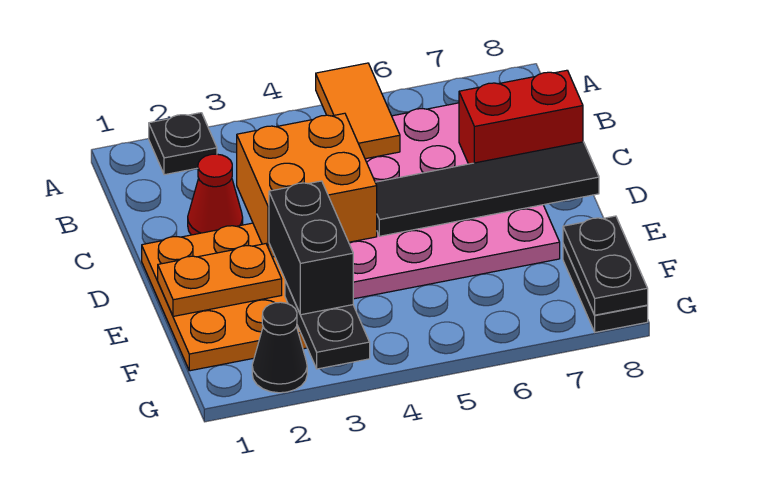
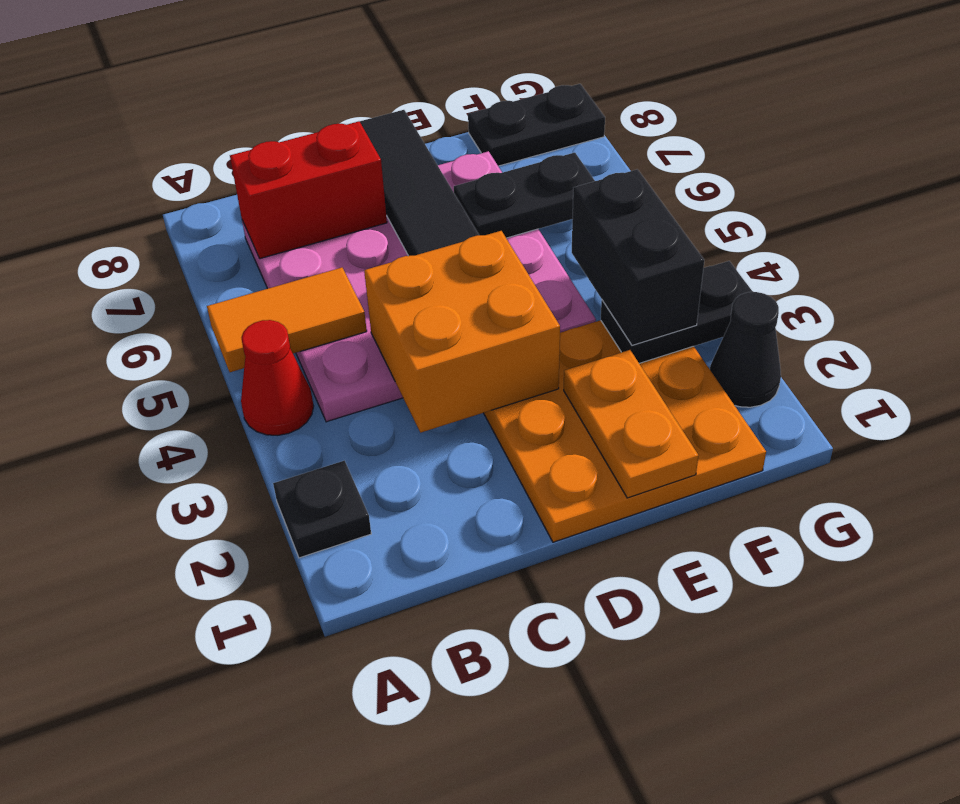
red 1x1 cone [188,154,243,235] -> red 1x1 cone moved to [241,320,314,436]
red 1x2 brick [459,70,583,164] -> red 1x2 brick turned to [230,121,387,259]
black 1x2 brick [269,181,353,315] -> black 1x2 brick turned to [572,169,704,345]
black 1x2 plate [563,216,648,315] -> black 1x2 plate moved to [454,153,595,238]

